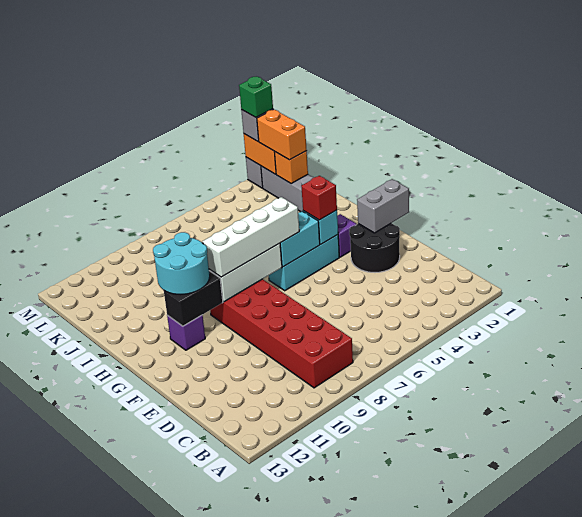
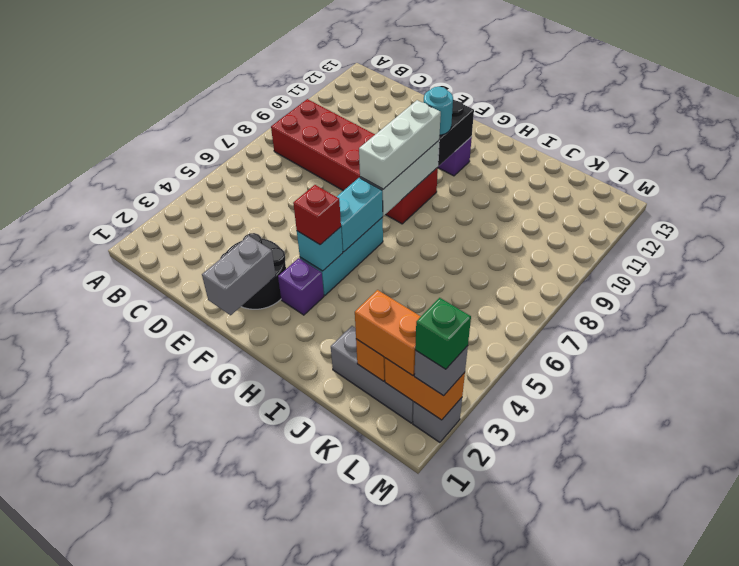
white 1x4 brick [202,197,299,277] -> white 1x3 brick [359,100,441,189]
cyan 2x2 round brick [153,232,210,295] -> cyan 1x1 round brick [424,87,453,135]

